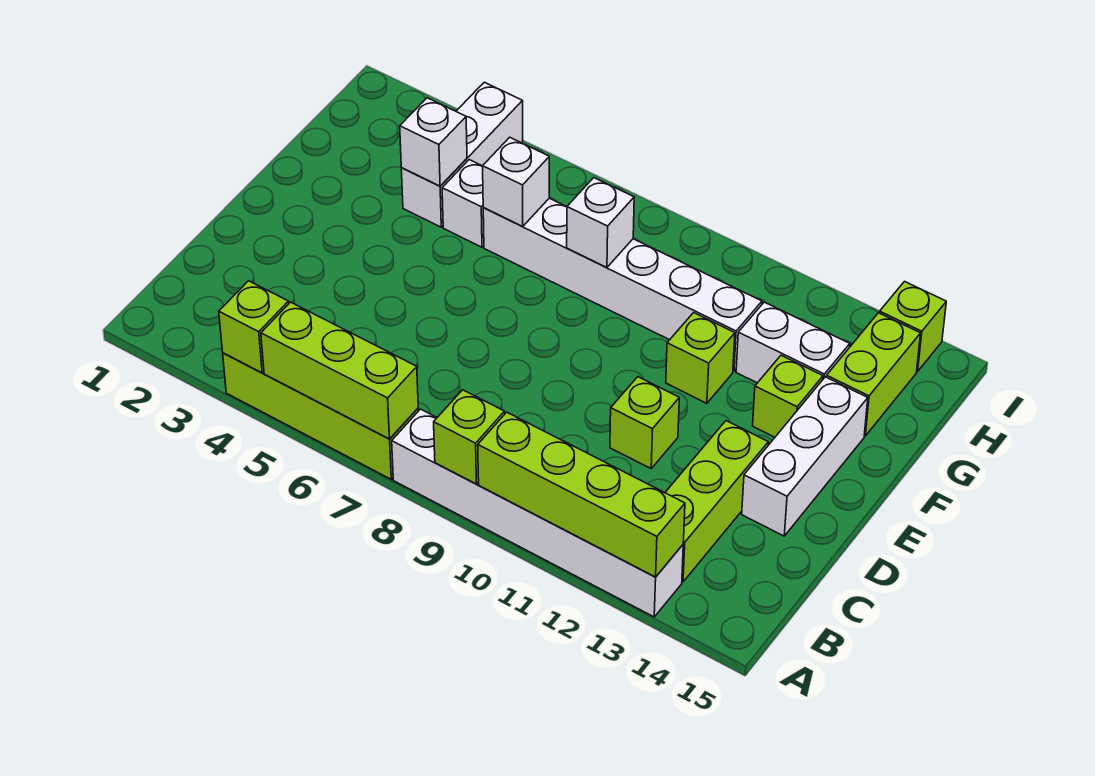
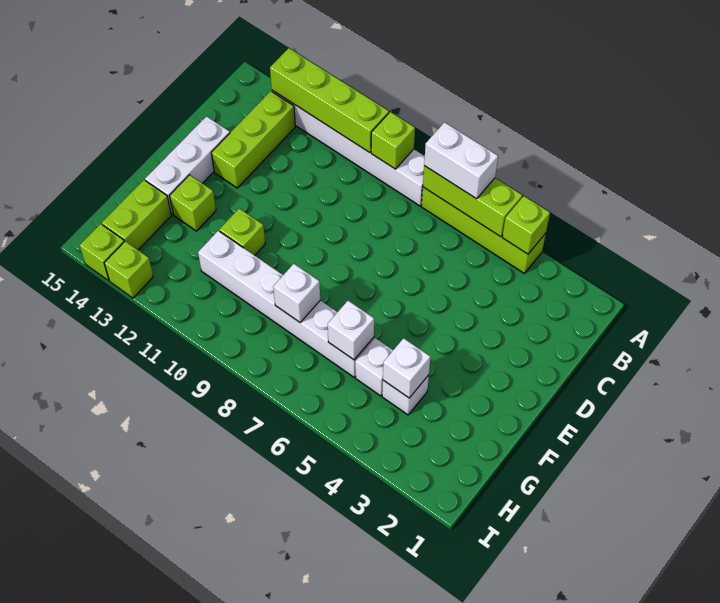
lime 1x1 brick [610,377,679,468] -> lime 1x1 brick moved to [104,241,153,298]
white 1x3 brick [401,82,523,227] -> white 1x1 brick [382,375,429,415]
white 1x2 brick [736,302,850,383] -> white 1x2 brick moved to [424,122,498,199]

